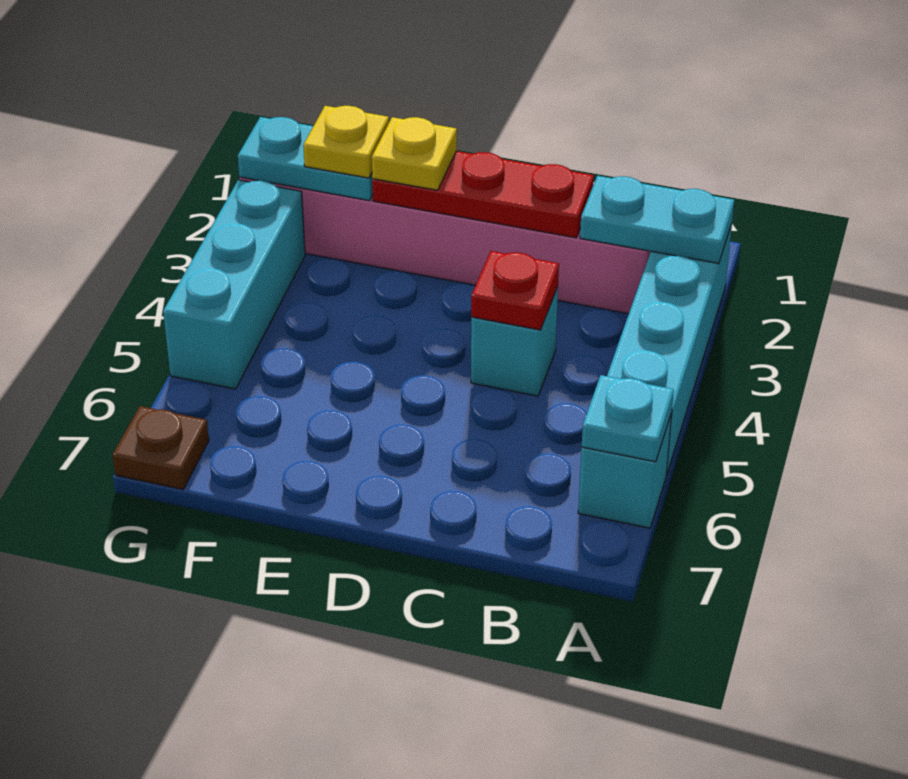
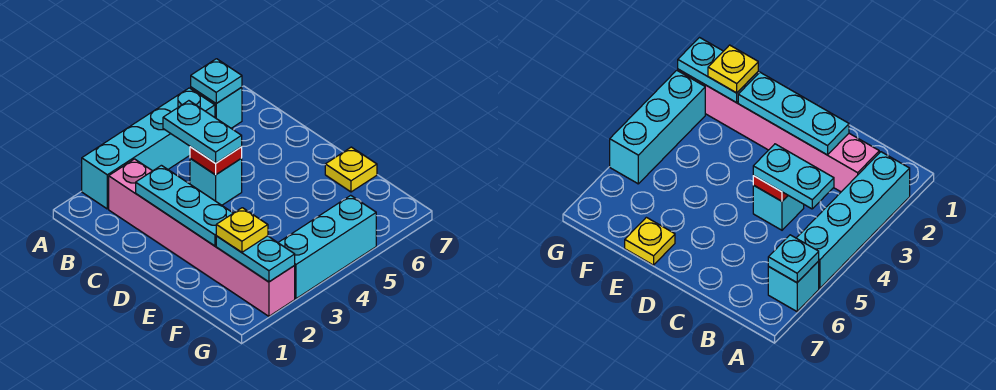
cyan 1x2 plate [580,176,734,264] -> cyan 1x2 plate moved to [163,101,242,163]
red 1x3 plate [372,151,594,238] -> cyan 1x3 plate [136,165,233,246]
yellow 1x1 plate [372,117,457,190] -> yellow 1x1 plate moved to [325,147,377,192]
brown 1x1 plate [113,406,209,490] -> none

